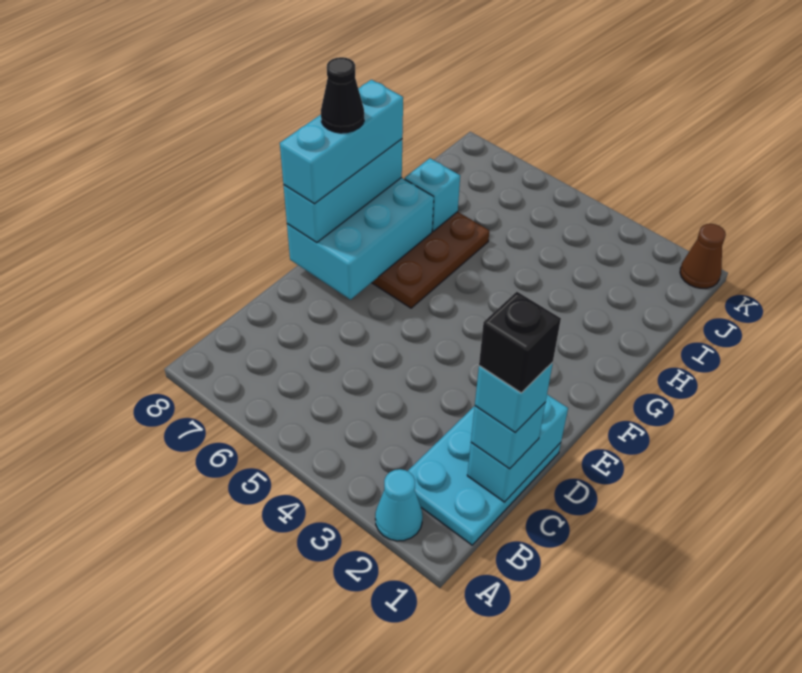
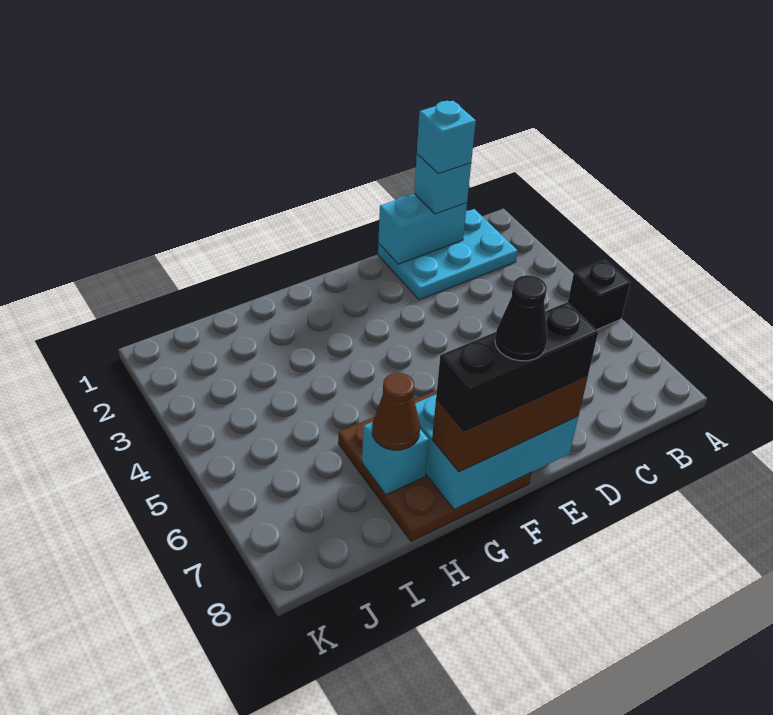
cyan 1x1 cone [375,469,423,541] -> none
black 1x1 brick [479,292,561,393] -> black 1x1 brick moved to [568,260,630,330]
cyan 1x3 brick [284,139,402,243] -> brown 1x3 brick [432,376,588,472]
cyan 1x3 brick [280,80,403,204] -> black 1x3 brick [436,302,598,431]
brown 1x1 cone [680,224,726,288] -> brown 1x1 cone moved to [372,373,420,450]

